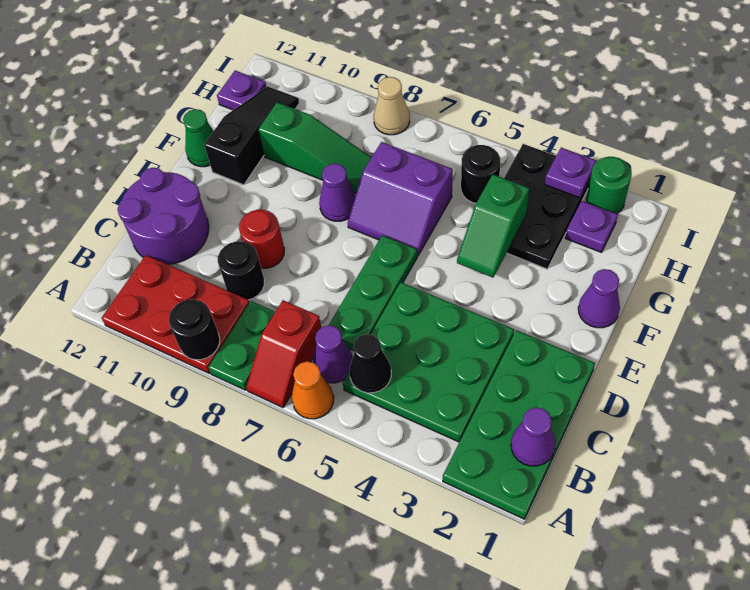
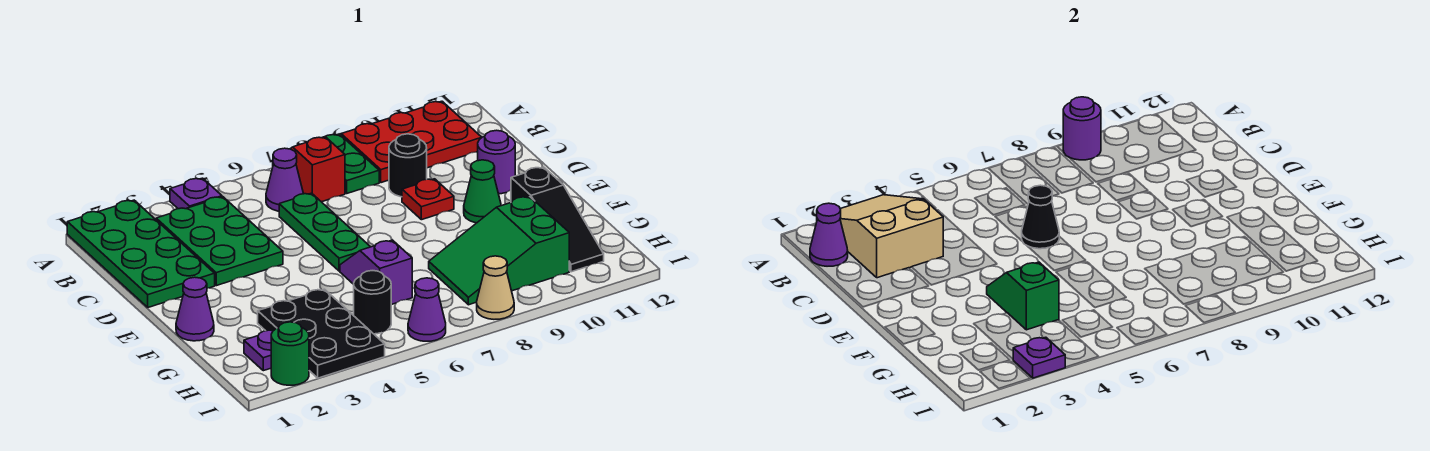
none -> tan 2x3 slope [840,195,943,278]
orange 1x1 cone [292,361,334,419] -> none
black 1x1 round brick [169,299,220,360] -> purple 1x1 round brick [1063,97,1101,160]
green 3x3 plate [343,282,514,442] -> green 2x3 plate [156,197,283,286]
black 1x1 cone [349,334,391,393] -> black 1x1 cone moved to [1022,185,1059,249]
purple 2x2 round brick [117,168,209,264] -> purple 1x1 round brick [478,130,515,194]
red 1x1 round brick [239,210,284,268] -> red 1x1 plate [402,179,454,220]
purple 2x2 slope [348,142,452,256] -> purple 1x2 slope [340,240,412,305]
purple 1x1 cone [319,164,356,221] -> purple 1x1 cone moved to [408,278,446,341]
green 1x1 cone [183,109,213,167] -> green 1x1 cone moved to [464,160,501,223]
green 1x3 slope [258,102,372,193] -> green 2x3 slope [429,197,569,305]
purple 1x1 plate [217,71,266,110] -> purple 1x1 plate moved to [170,178,222,209]

